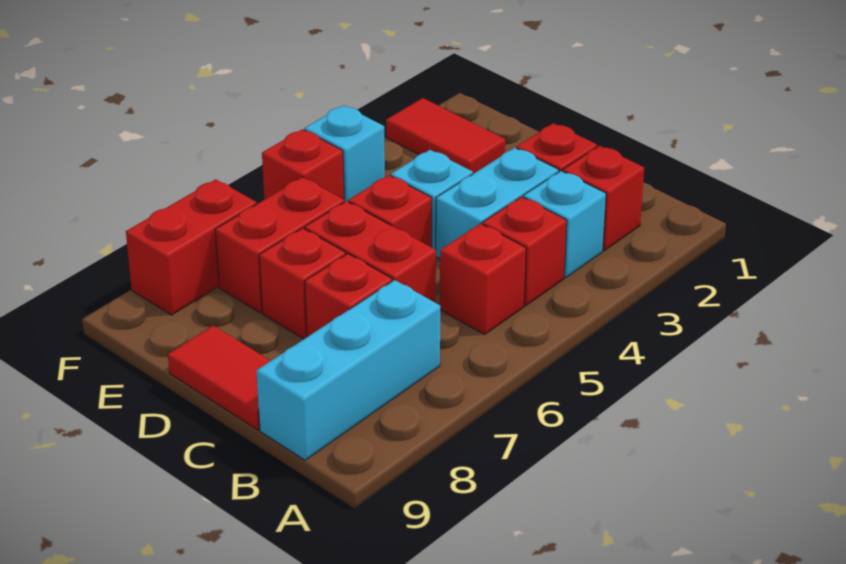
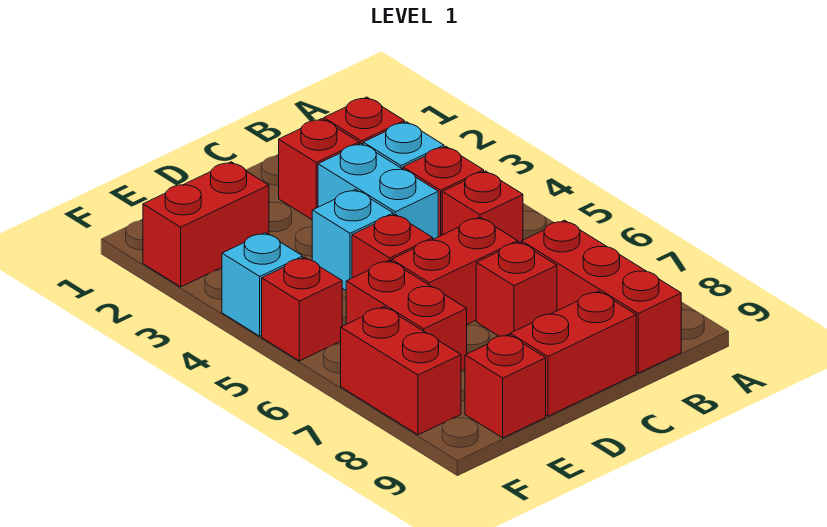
cyan 1x3 brick [256,280,440,460] -> red 1x3 brick [522,220,681,373]
red 1x2 tile [168,326,270,430] -> red 1x2 brick [510,291,636,416]
red 1x1 brick [259,228,346,339] -> red 1x1 brick moved to [465,334,546,438]
red 1x2 tile [386,98,505,174] -> red 1x2 brick [143,162,269,287]

